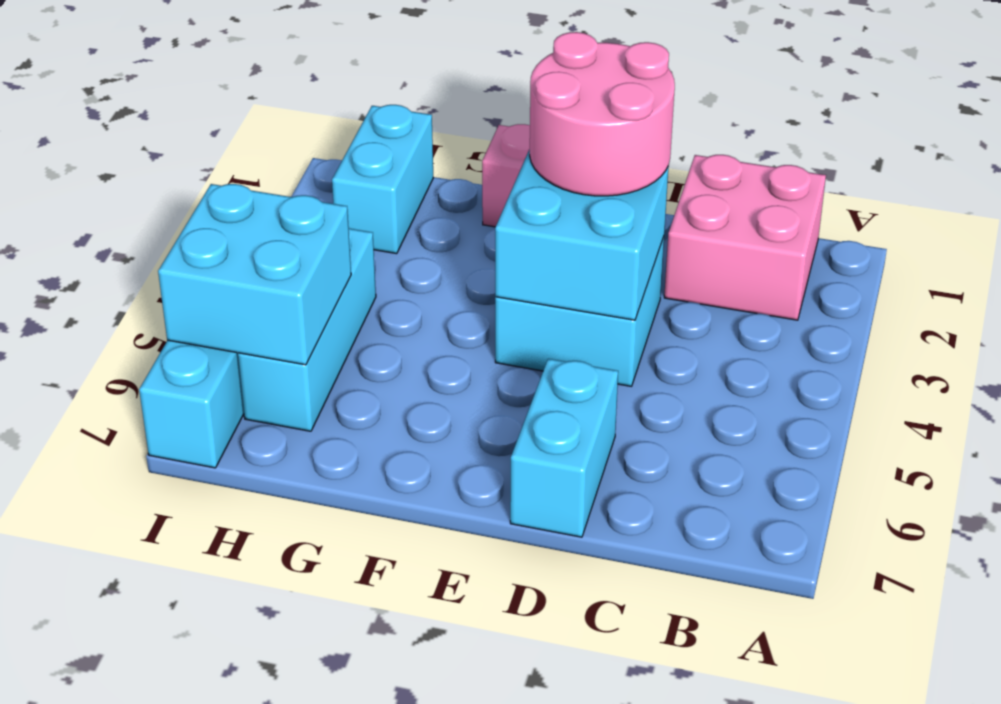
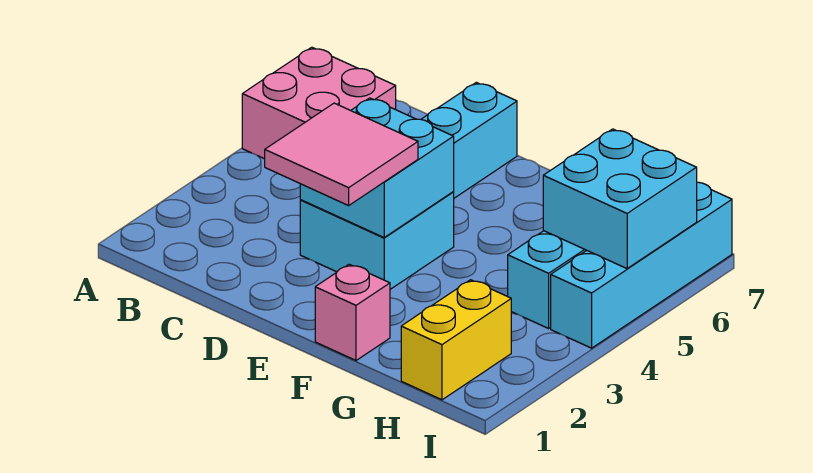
pink 2x2 brick [664,155,826,320] -> pink 2x2 brick moved to [242,47,396,159]
pink 2x2 round brick [530,32,675,196] -> pink 2x2 tile [265,103,418,206]
cyan 1x2 brick [332,105,433,254] -> yellow 1x2 brick [401,280,511,400]

